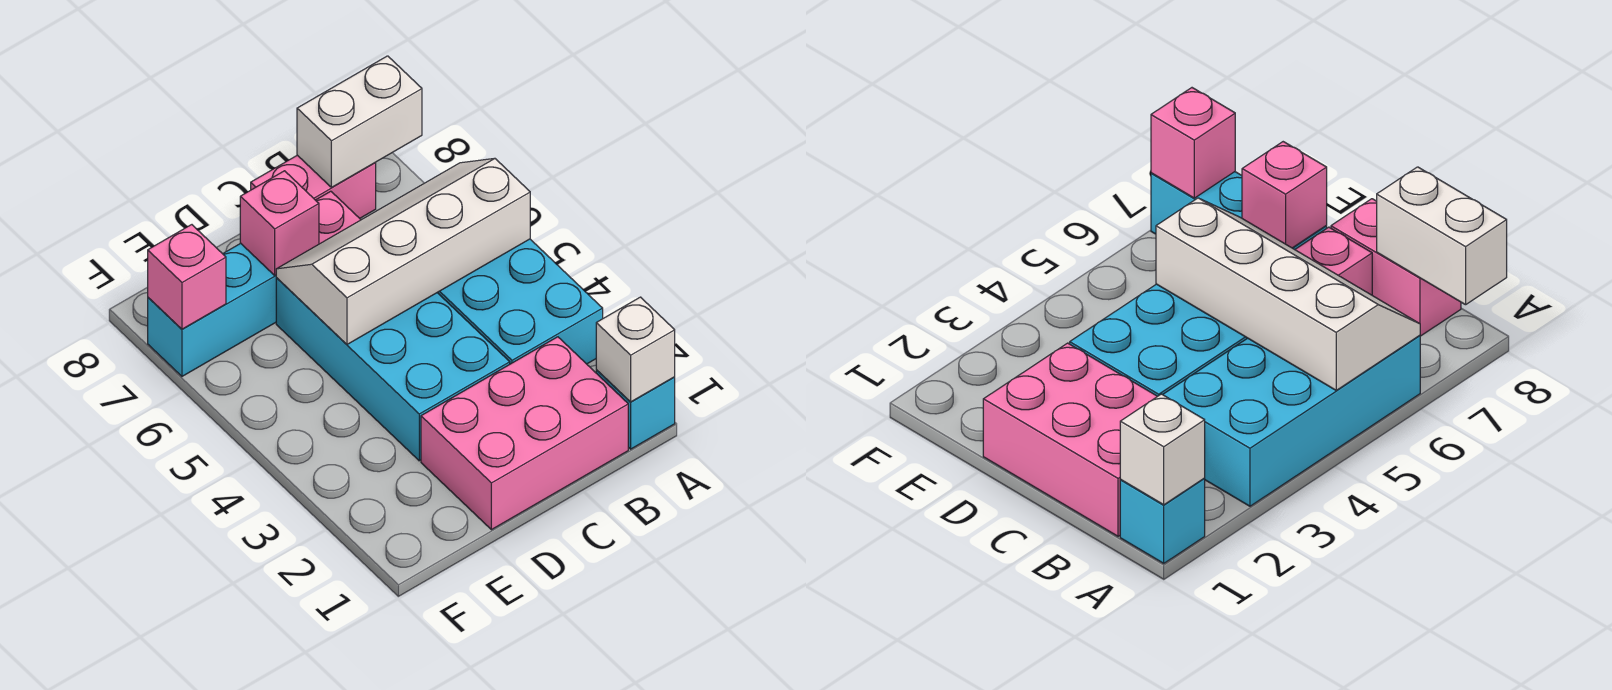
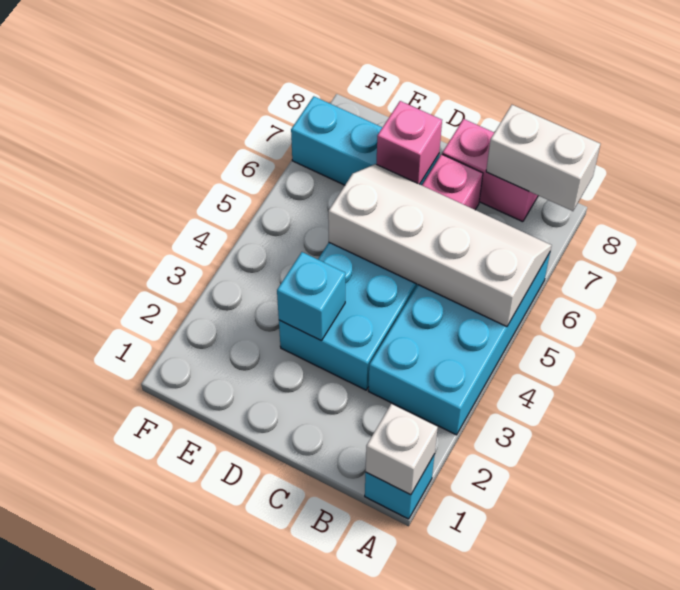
pink 2x3 brick [421,337,628,530] -> none
none -> cyan 1x1 brick [277,252,345,341]
pink 1x1 brick [148,225,226,329] -> none

